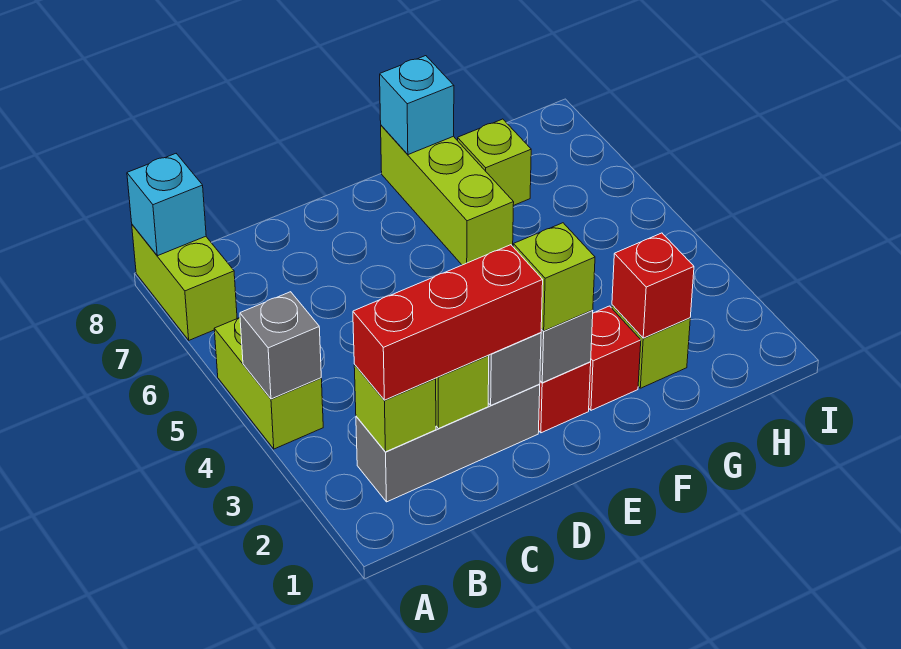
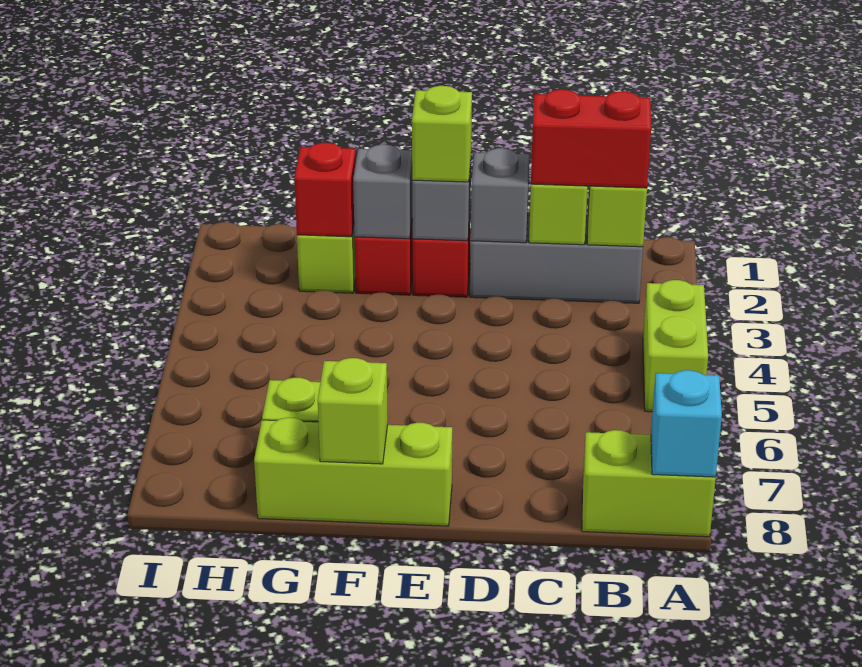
grey 1x1 brick [240,292,321,399] -> grey 1x1 brick moved to [353,145,412,239]
lime 1x2 brick [132,225,237,340] -> lime 1x2 brick turned to [582,430,716,537]
red 1x3 brick [353,245,543,400] -> red 1x2 brick [531,89,651,188]
lime 1x3 brick [381,125,514,265] -> lime 1x3 brick turned to [254,418,452,526]
cyan 1x1 brick [380,56,454,155] -> lime 1x1 brick [318,358,388,464]

